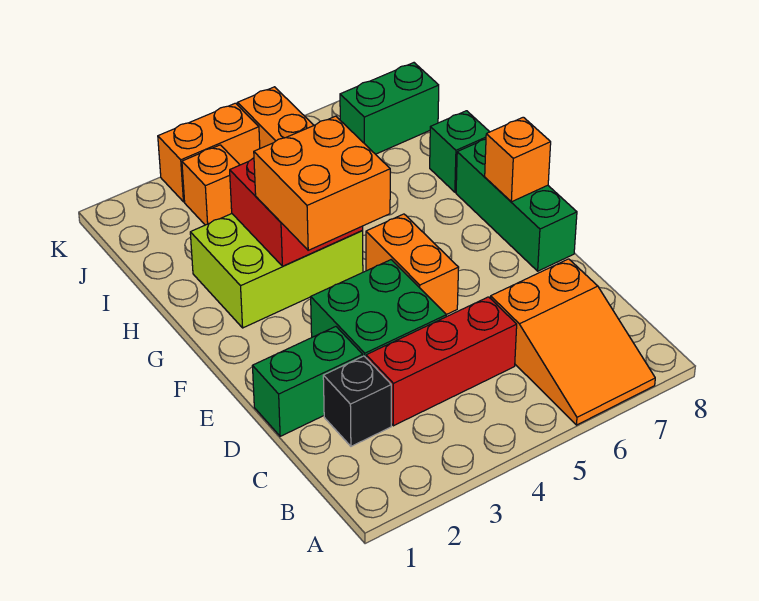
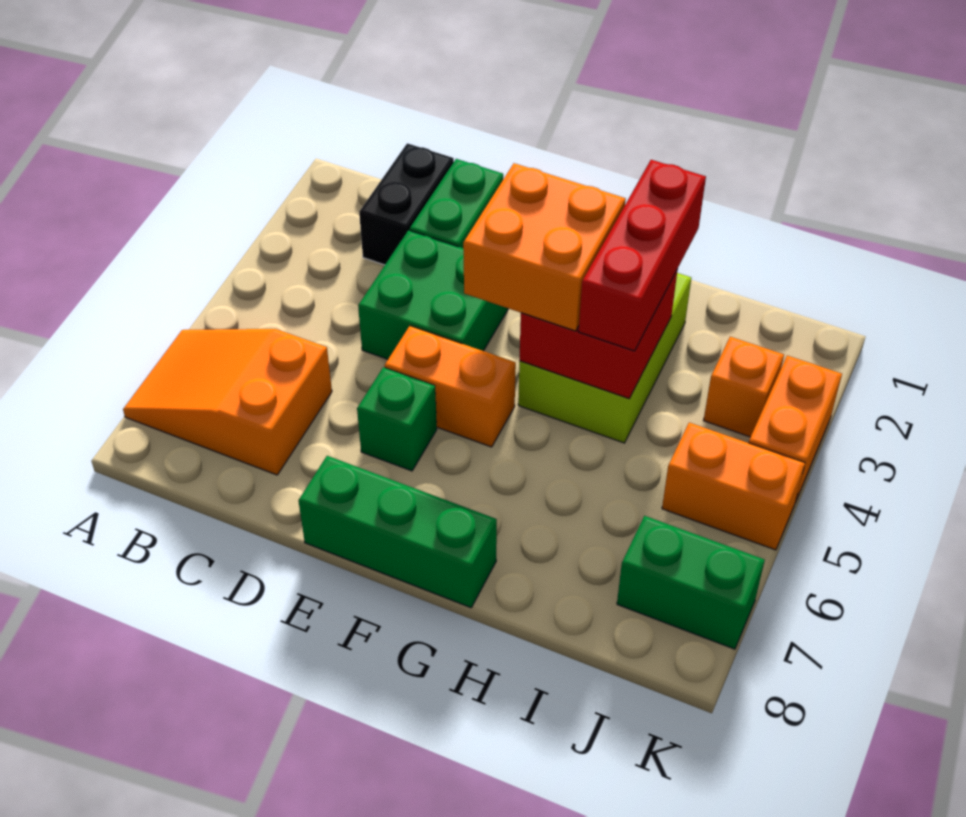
black 1x1 brick [323,356,391,446] -> black 1x2 brick [359,143,454,265]
red 1x3 brick [366,297,517,426] -> red 1x3 brick moved to [579,160,706,351]
orange 1x1 brick [485,117,551,202] -> none
green 1x1 brick [430,111,489,192] -> green 1x1 brick moved to [357,367,437,471]
green 1x2 brick [340,63,439,154] -> green 1x2 brick turned to [617,516,765,649]

